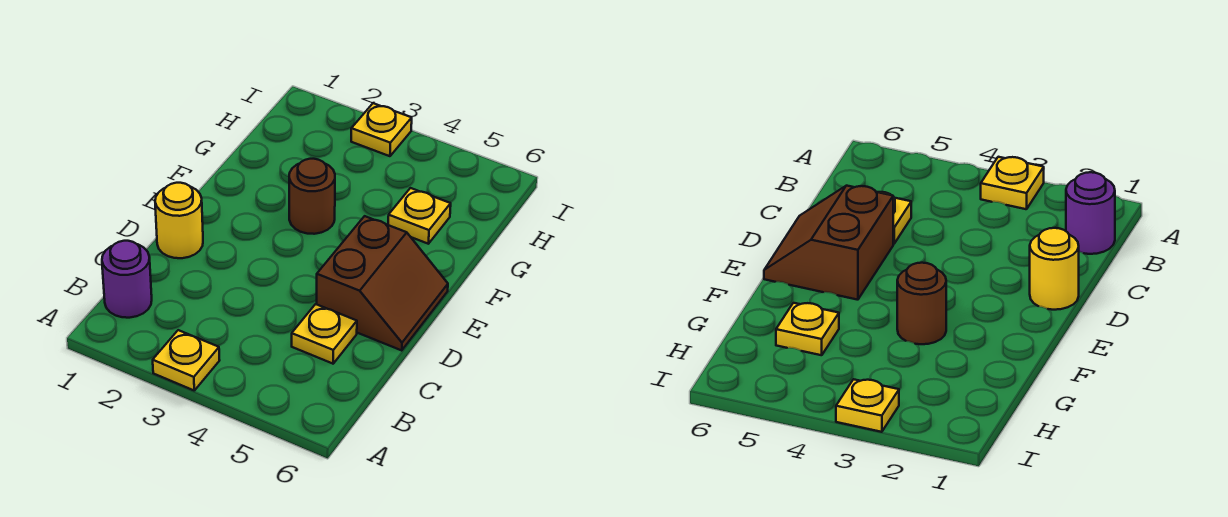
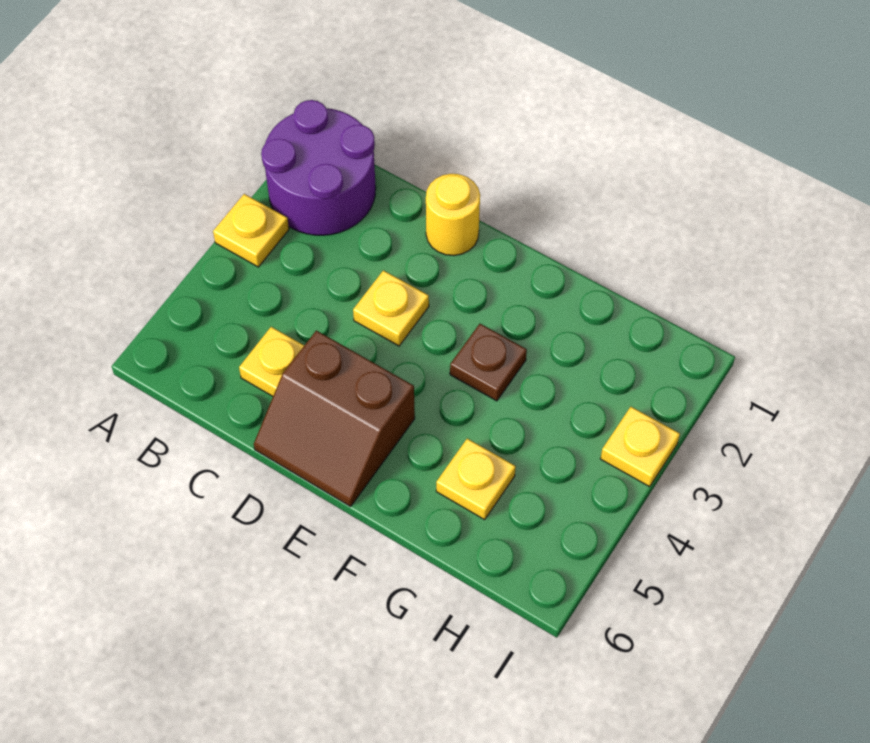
purple 1x1 round brick [102,241,152,318] -> purple 2x2 round brick [261,100,376,235]
none -> yellow 1x1 plate [353,270,429,346]
brown 1x1 round brick [289,159,335,234] -> brown 1x1 plate [450,324,527,401]

